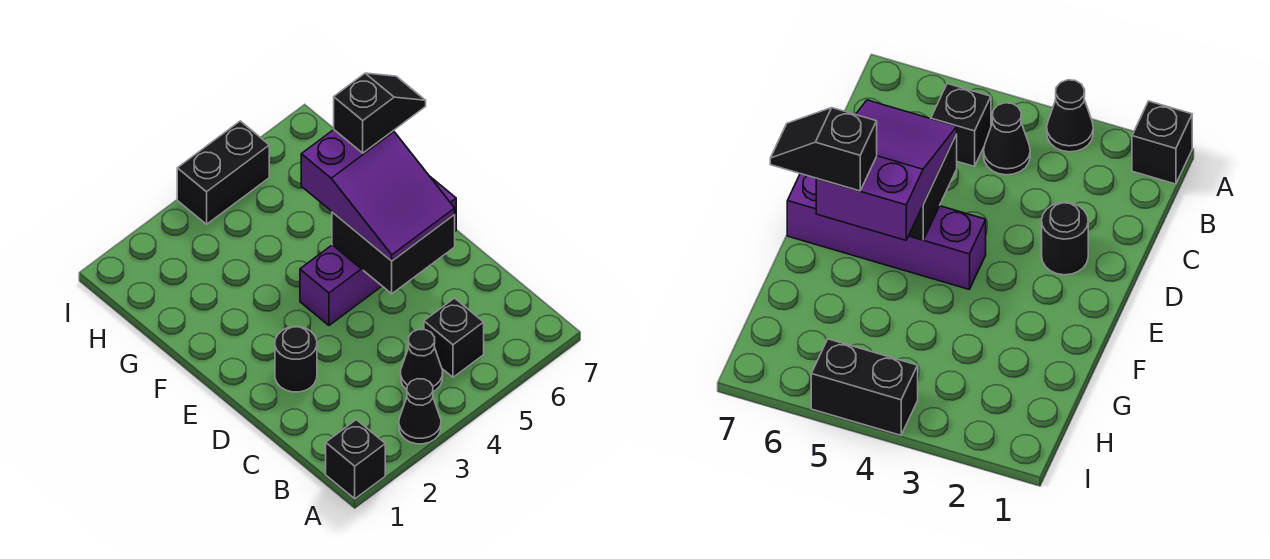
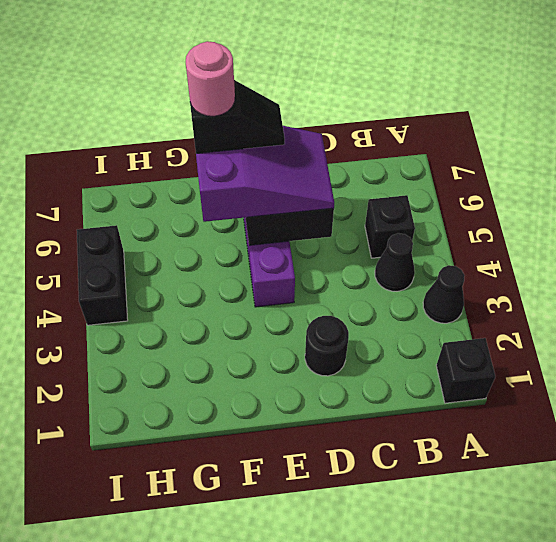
black 1x2 slope [334,73,426,153] -> black 1x2 slope turned to [190,80,285,153]
none -> pink 1x1 round brick [186,41,235,116]

